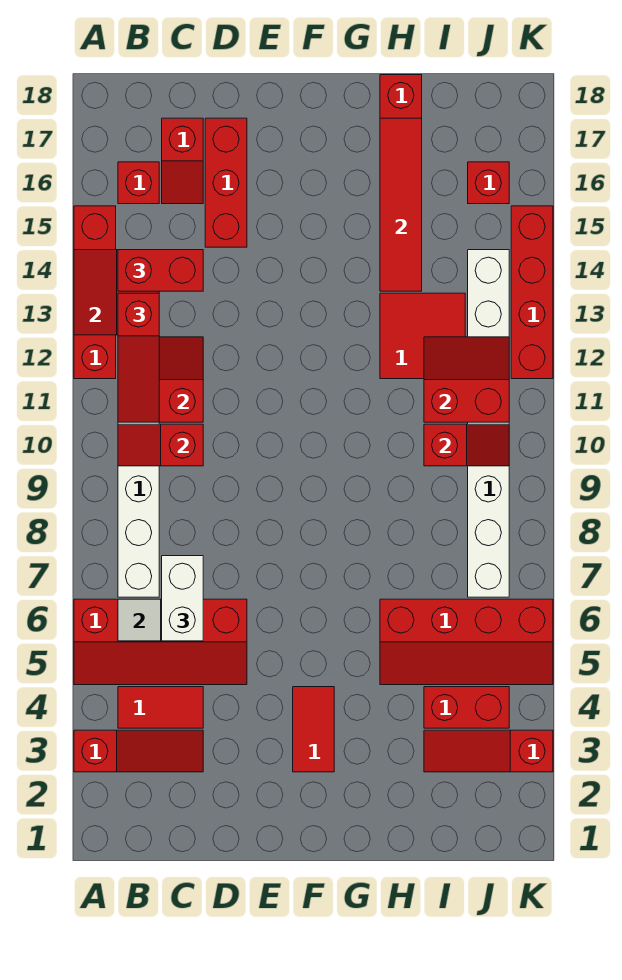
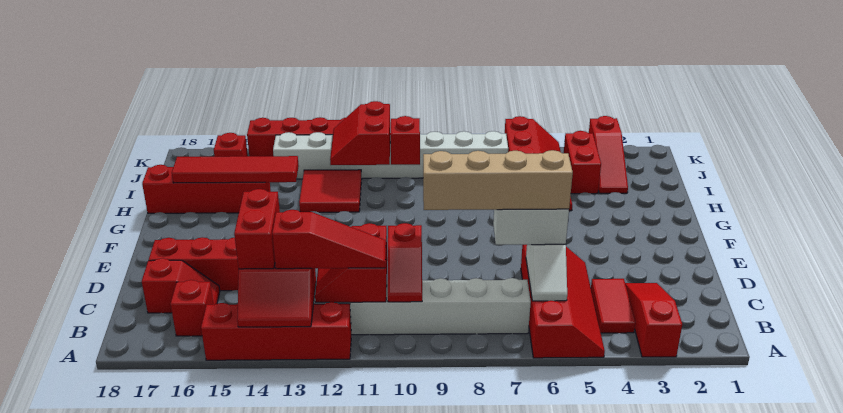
none -> tan 1x4 brick [423,150,573,210]
red 1x2 tile [293,687,334,772] -> none

